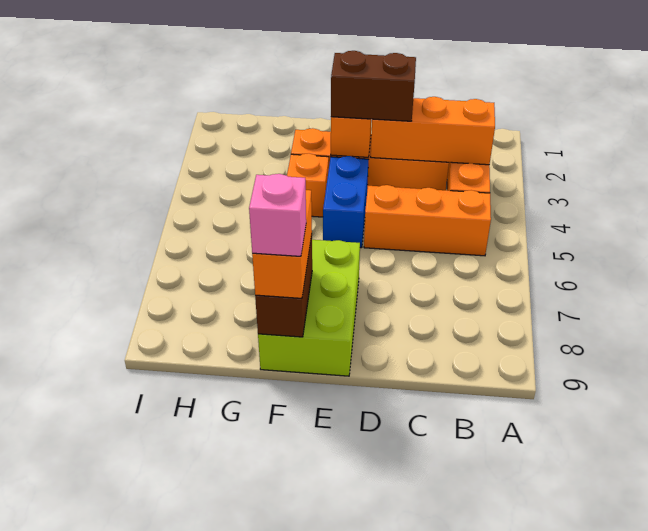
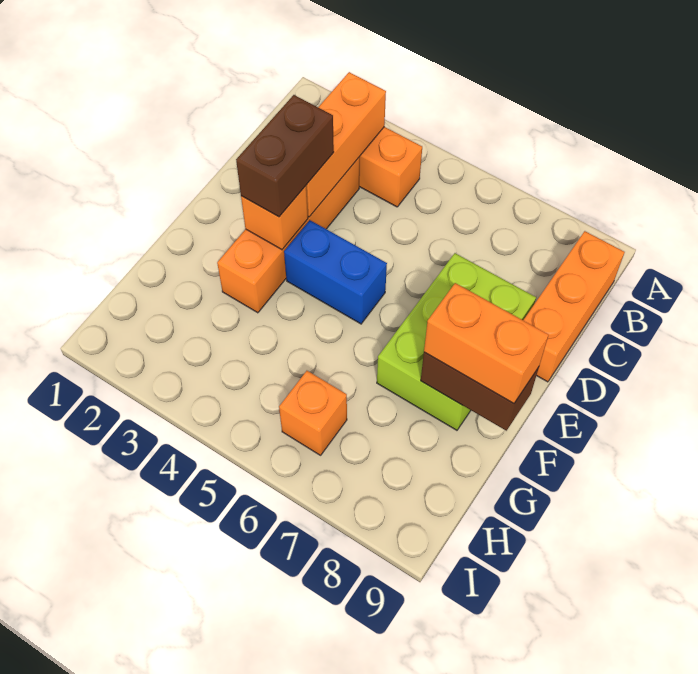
orange 1x3 brick [364,185,491,256] -> orange 1x3 brick moved to [523,231,625,382]
lime 2x3 brick [258,240,360,376] -> lime 2x3 brick turned to [377,253,536,430]
orange 1x1 brick [287,153,329,217] -> orange 1x1 brick moved to [279,371,347,455]
pink 1x1 brick [249,174,306,256] -> none

